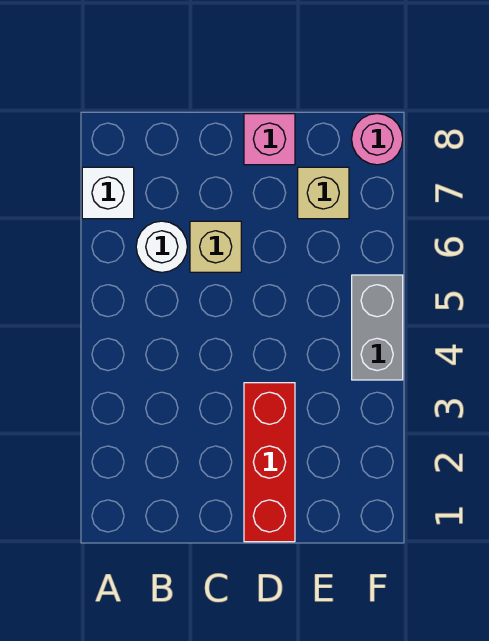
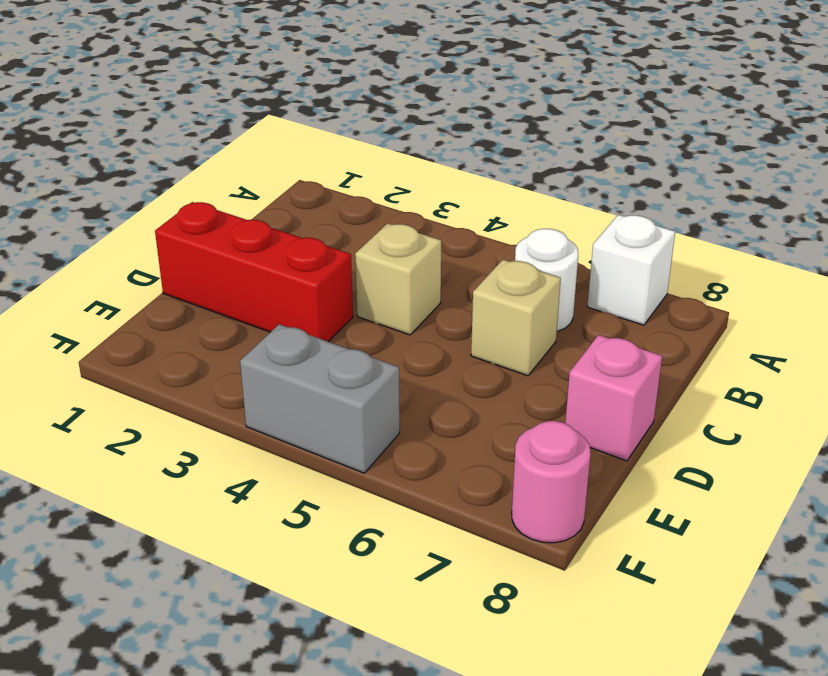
tan 1x1 brick [298,167,349,219] -> tan 1x1 brick moved to [355,223,441,335]

